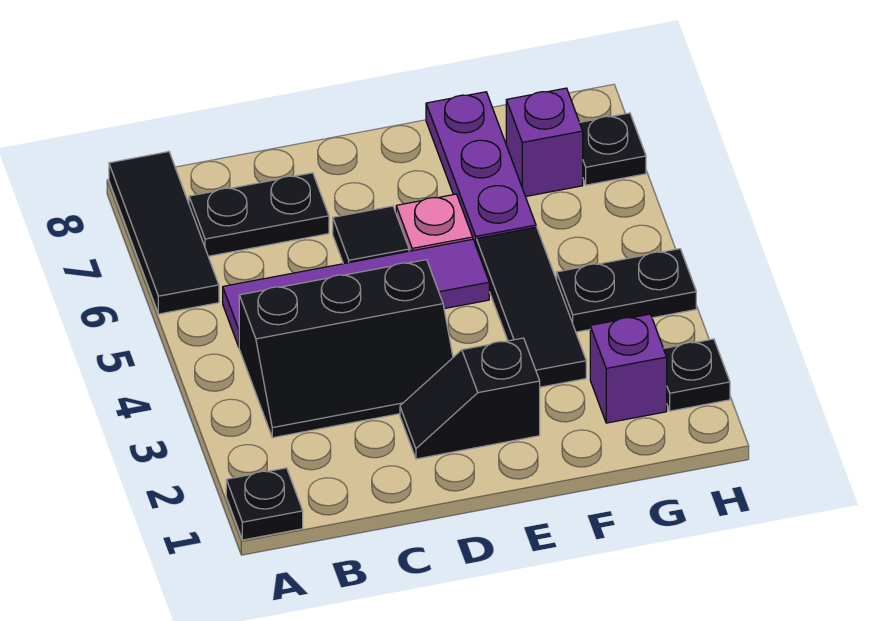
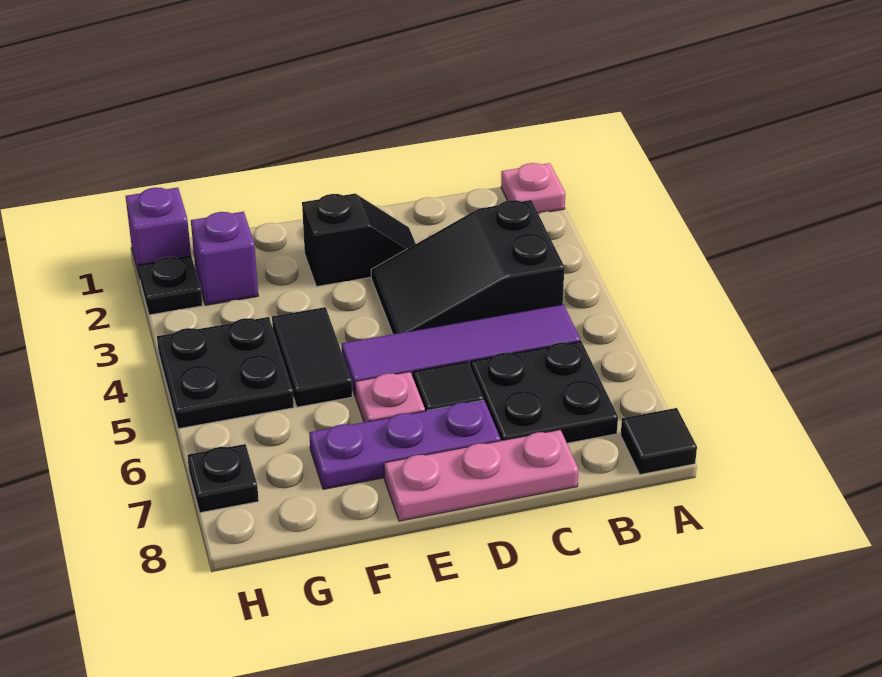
black 1x1 plate [226,468,303,540] -> pink 1x1 plate [501,163,565,214]
black 1x3 tile [109,152,219,314] -> black 1x1 tile [621,408,697,475]
black 2x3 slope [239,260,453,438] -> black 2x3 slope turned to [371,200,564,334]
black 1x2 plate [189,173,329,256] -> black 2x2 plate [471,341,618,443]
none -> pink 1x3 plate [384,430,579,521]
black 1x3 tile [476,227,586,387] -> black 1x2 tile [272,307,352,407]
purple 1x3 plate [426,92,536,245] -> purple 1x3 plate turned to [309,400,501,489]
black 1x2 plate [557,249,696,332] -> black 2x2 plate [157,317,294,429]
purple 1x1 brick [506,88,583,197] -> purple 1x1 brick moved to [126,188,191,278]

